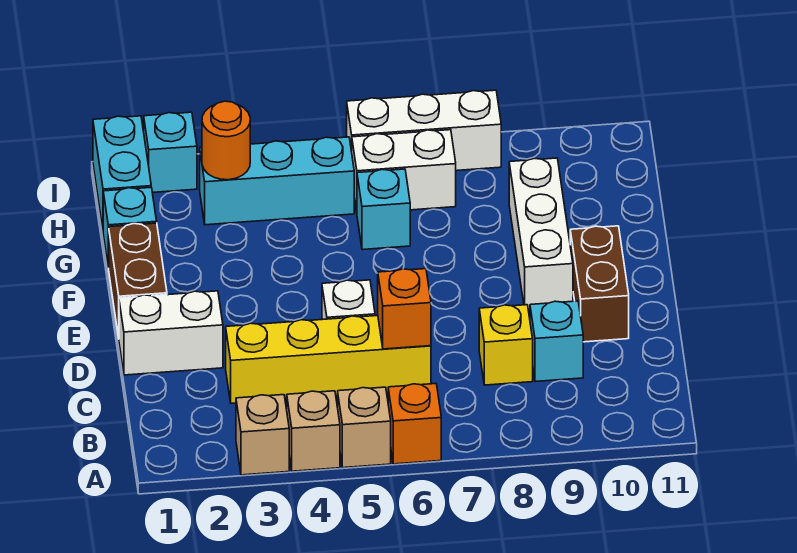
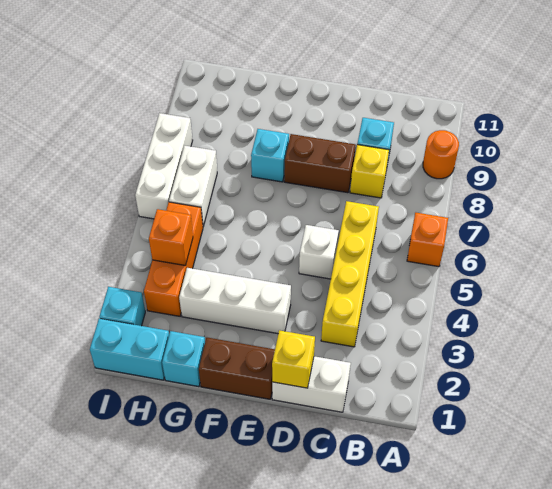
tan 1x1 brick [236,395,289,475] -> none
tan 1x1 brick [287,391,340,471] -> none
tan 1x1 brick [338,387,391,468] -> none
orange 1x1 brick [378,269,431,349] -> orange 1x1 brick moved to [149,209,193,266]
white 1x2 brick [119,291,223,375] -> white 1x2 brick turned to [272,356,351,412]
none -> yellow 1x1 brick [272,330,315,388]
brown 1x2 brick [570,226,629,342] -> brown 1x2 brick moved to [284,134,356,193]
white 1x3 brick [509,158,573,310] -> white 1x3 brick moved to [179,268,291,334]
cyan 1x1 brick [357,169,410,250] -> cyan 1x1 brick moved to [251,129,289,182]
cyan 1x3 brick [200,137,354,225] -> orange 1x3 brick [144,202,203,316]
orange 1x1 round brick [202,101,250,180] -> orange 1x1 round brick moved to [423,130,459,179]

